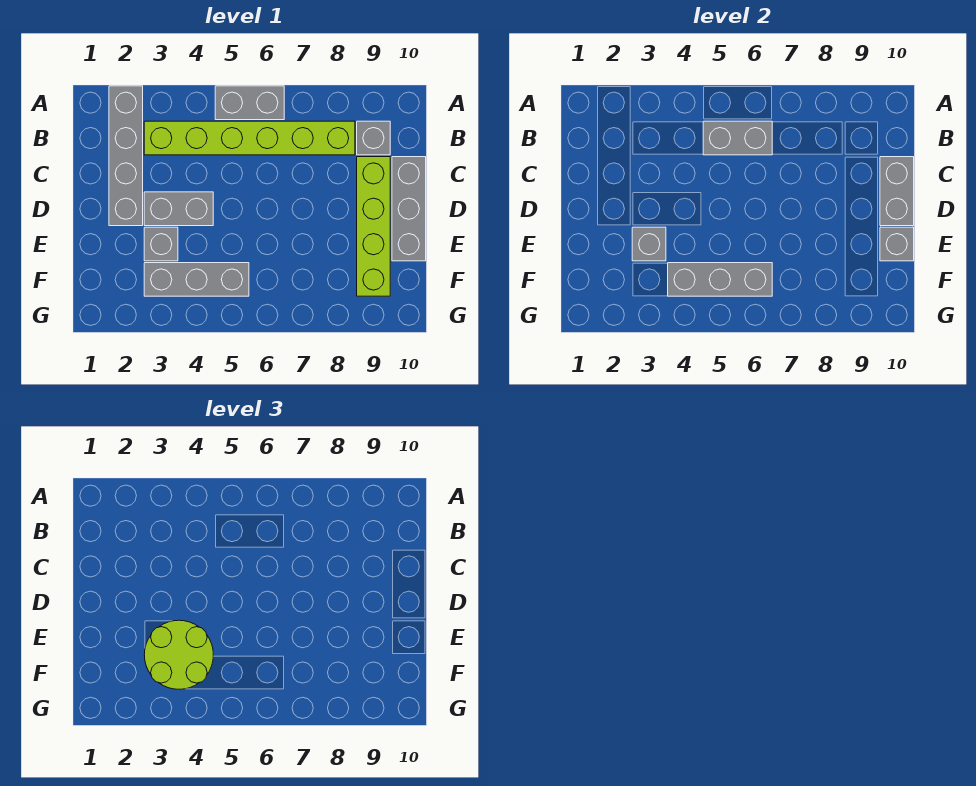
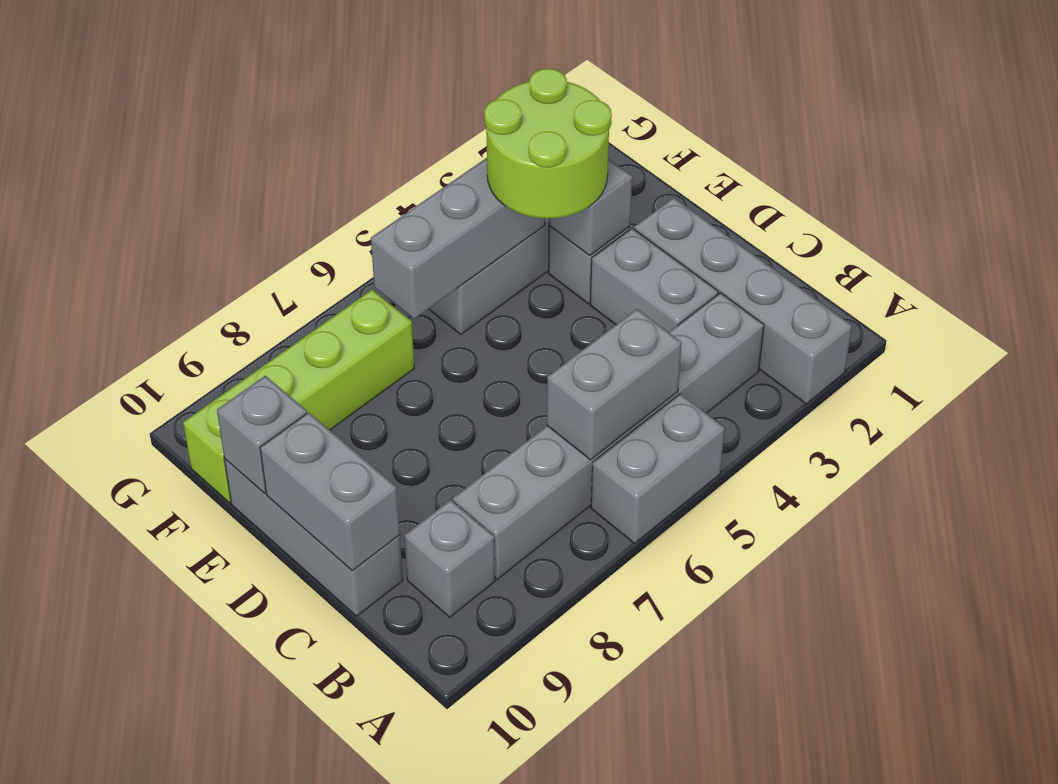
lime 1x6 brick [144,121,355,155] -> grey 1x6 brick [453,293,764,579]
lime 1x4 brick [357,157,390,296] -> lime 1x4 brick turned to [183,290,414,503]
grey 1x2 brick [144,192,213,226] -> grey 1x2 brick turned to [590,228,718,332]

